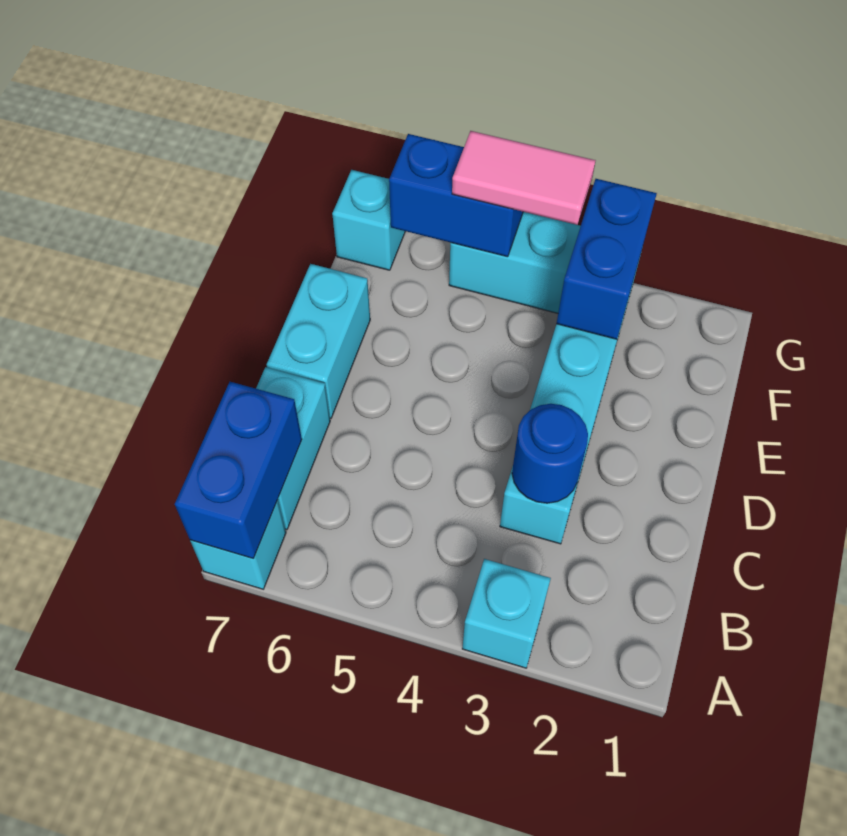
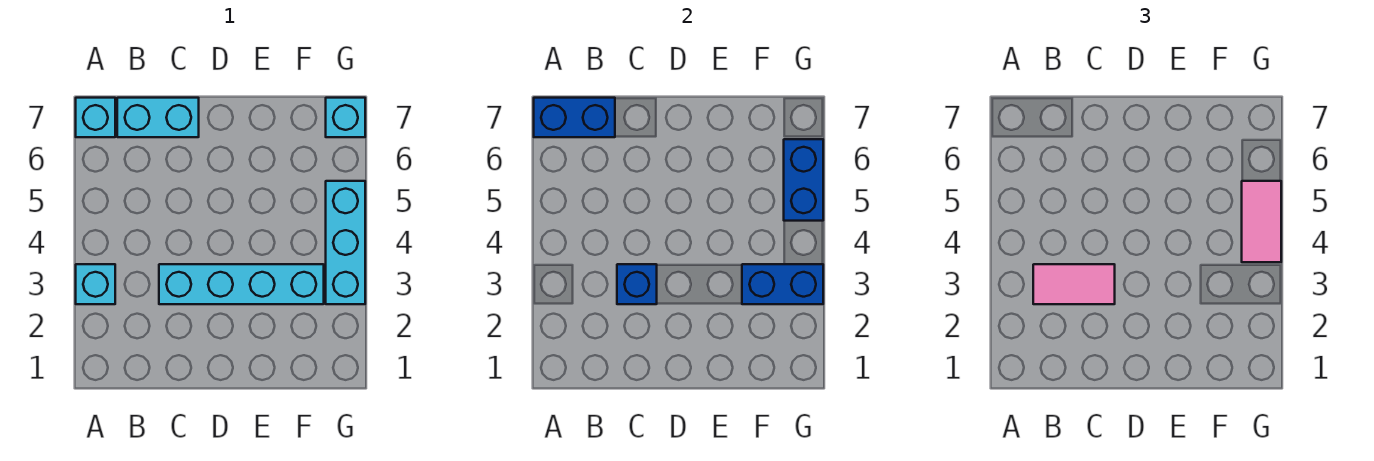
none -> pink 1x2 tile [1033,264,1115,304]
blue 1x1 round brick [512,404,588,503] -> blue 1x1 brick [617,264,657,304]
cyan 1x2 brick [267,264,370,418] -> none

